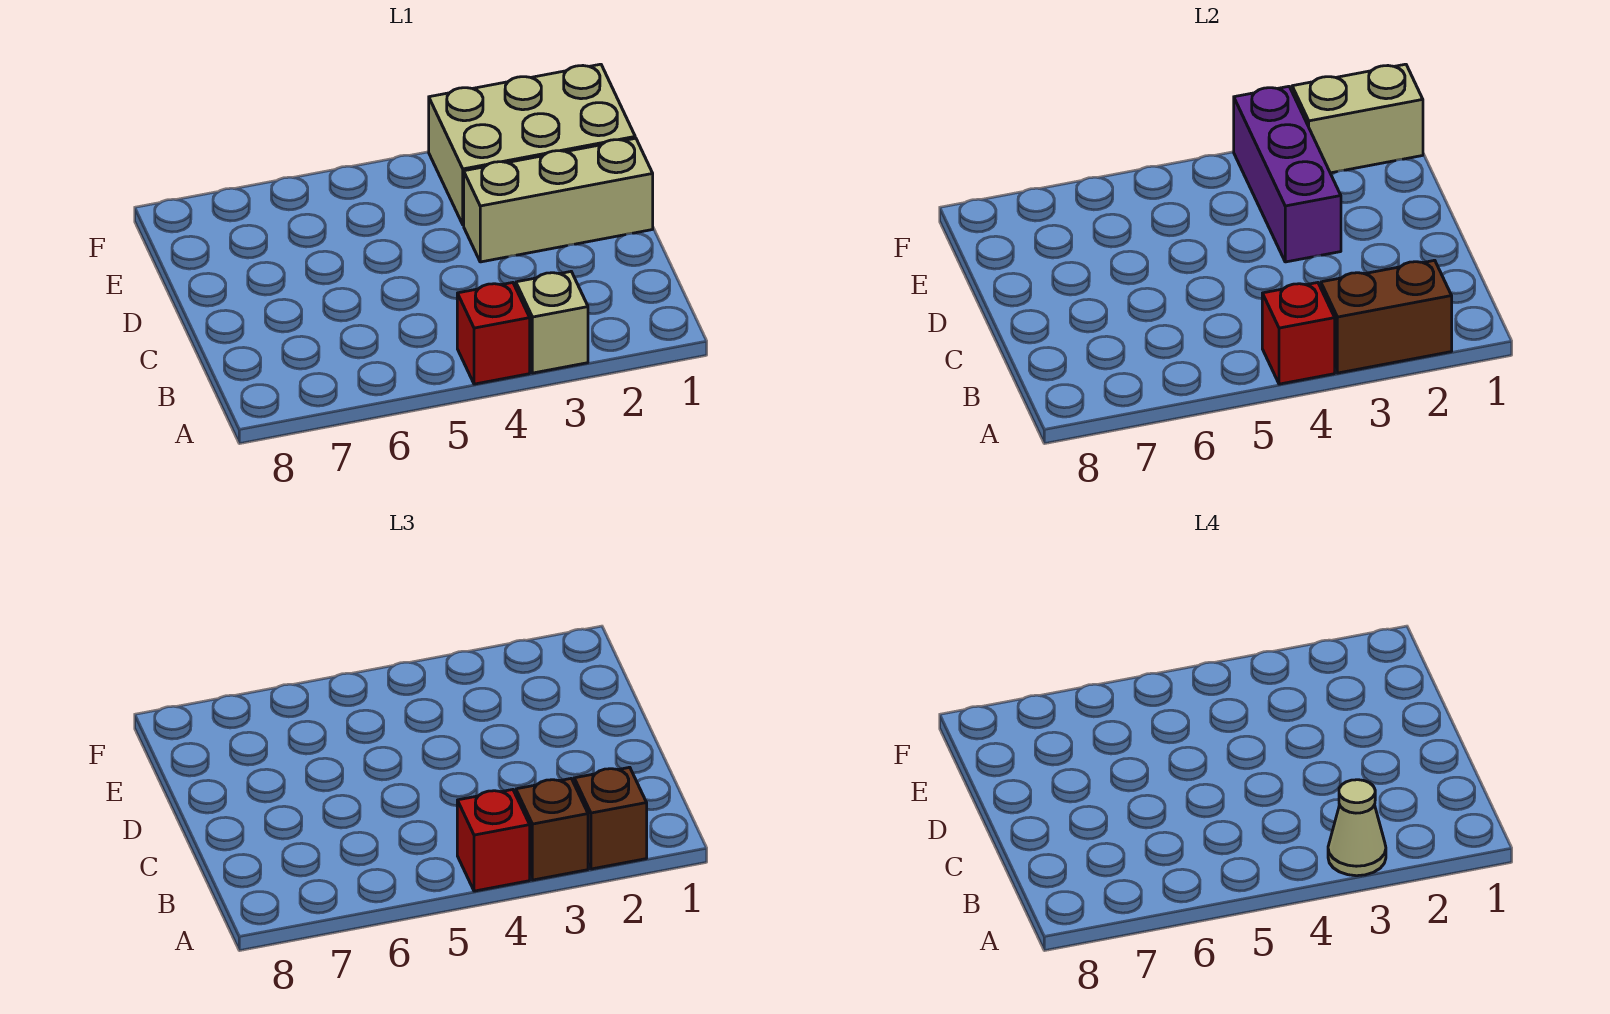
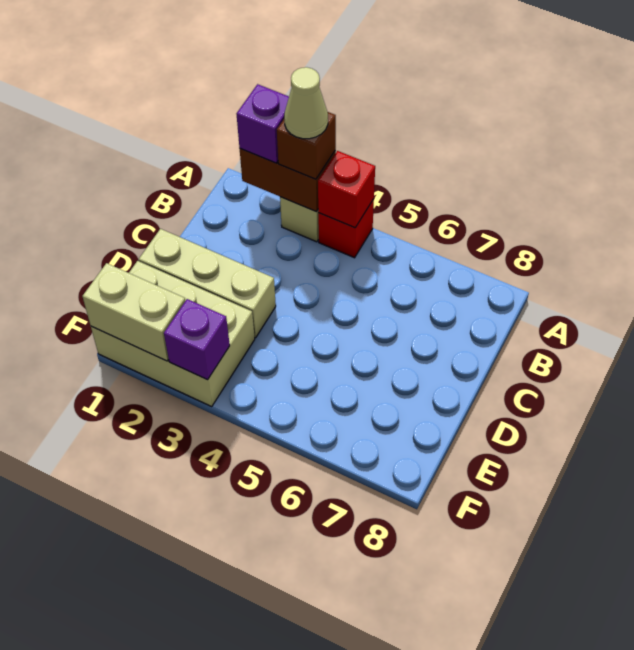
brown 1x1 brick [574,767,647,869] -> purple 1x1 brick [237,84,289,163]
red 1x1 brick [457,790,530,891] -> none
purple 1x3 brick [1234,86,1341,262] -> purple 1x1 brick [164,299,230,380]

